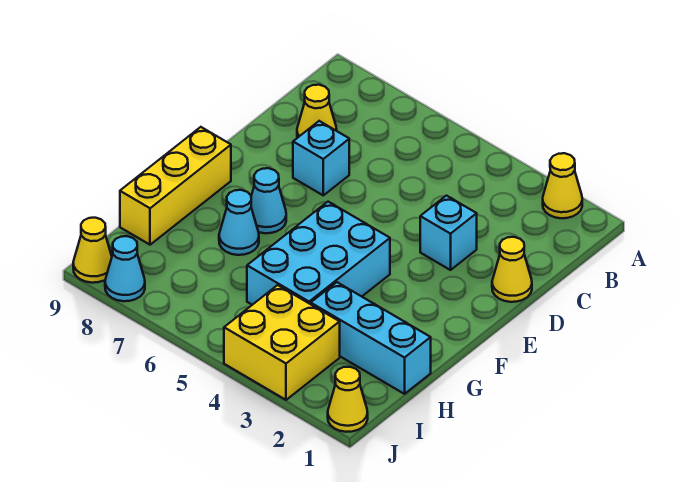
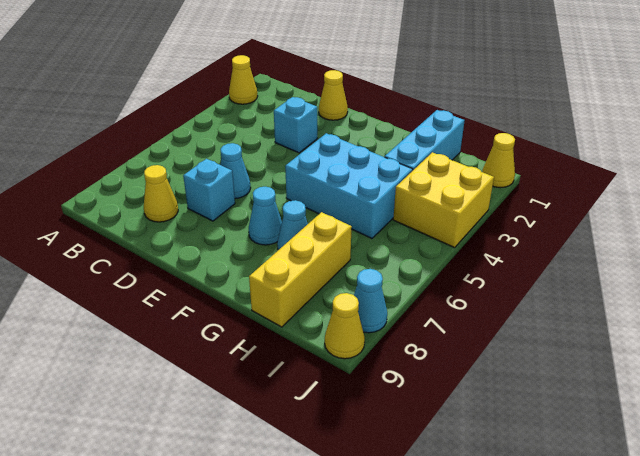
none -> cyan 1x1 cone [220,143,251,199]
yellow 1x3 brick [120,127,231,245] -> yellow 1x3 brick turned to [249,212,352,327]

